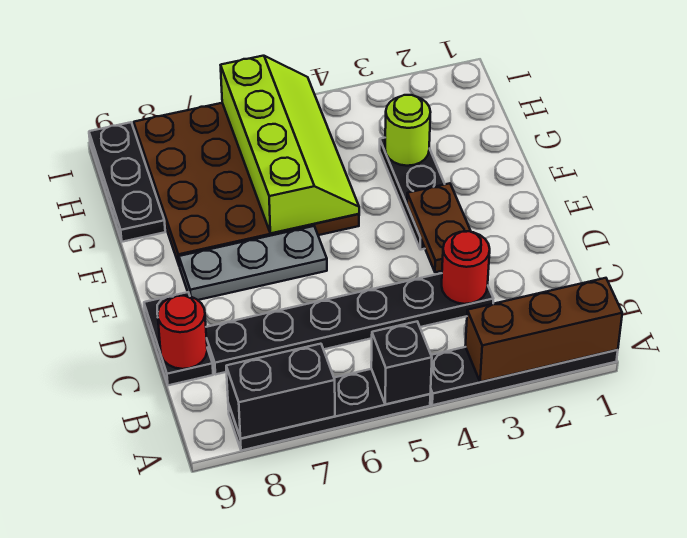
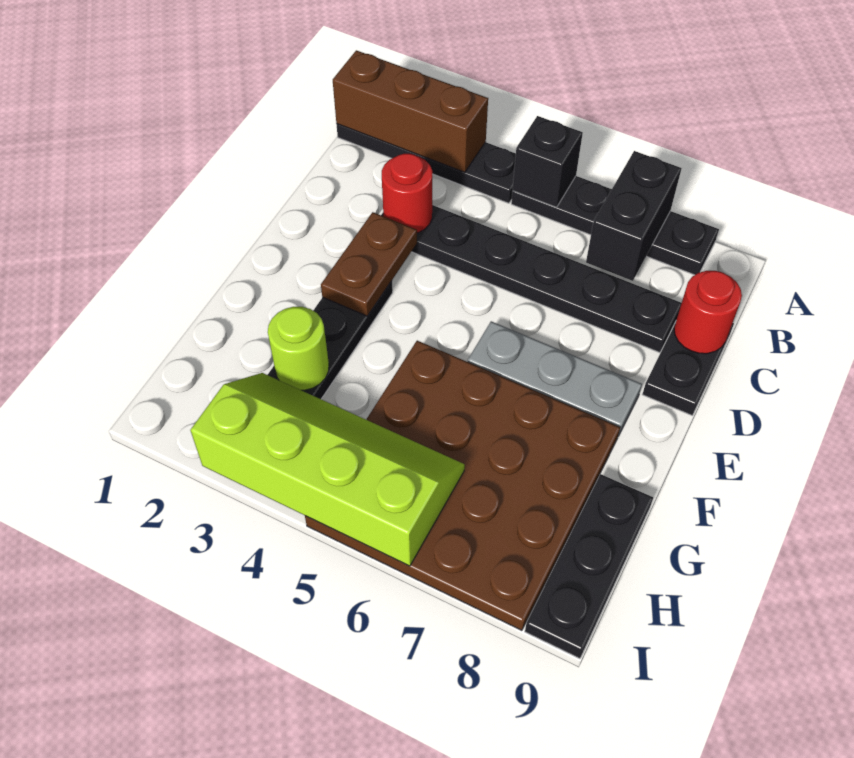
black 1x2 brick [226,344,335,439] -> black 1x2 brick turned to [586,151,682,281]
lime 2x4 slope [221,56,359,233] -> lime 2x4 slope turned to [190,373,465,566]

